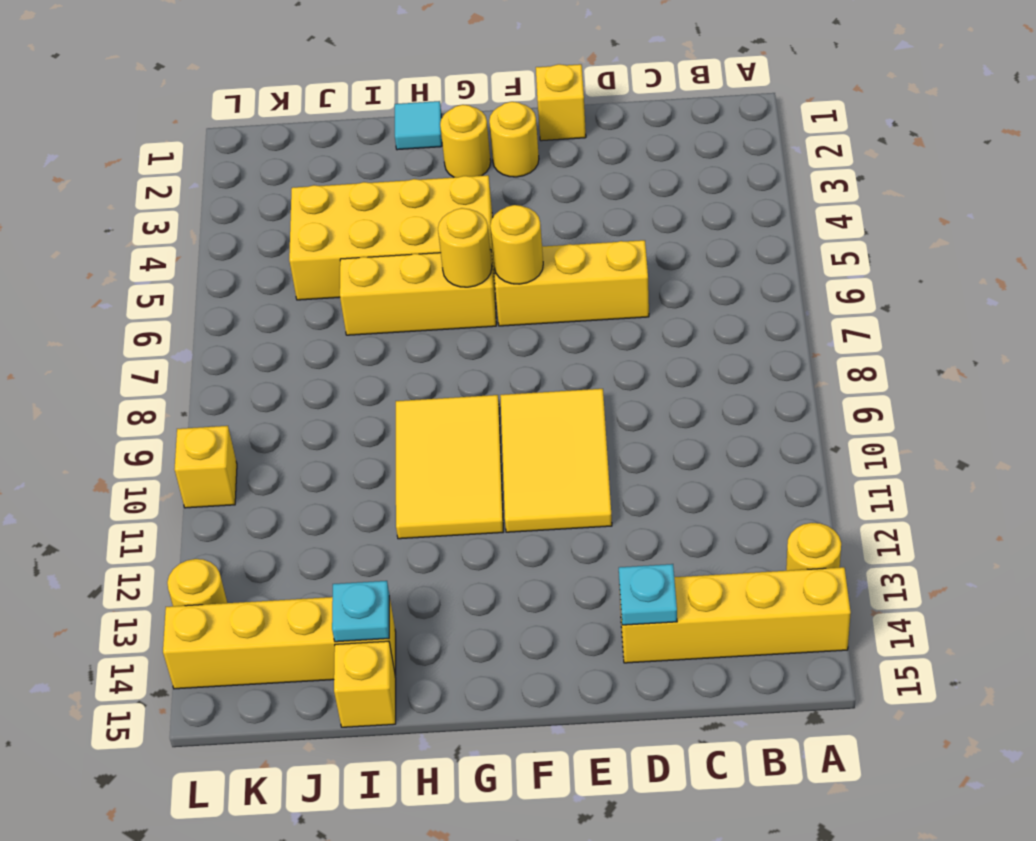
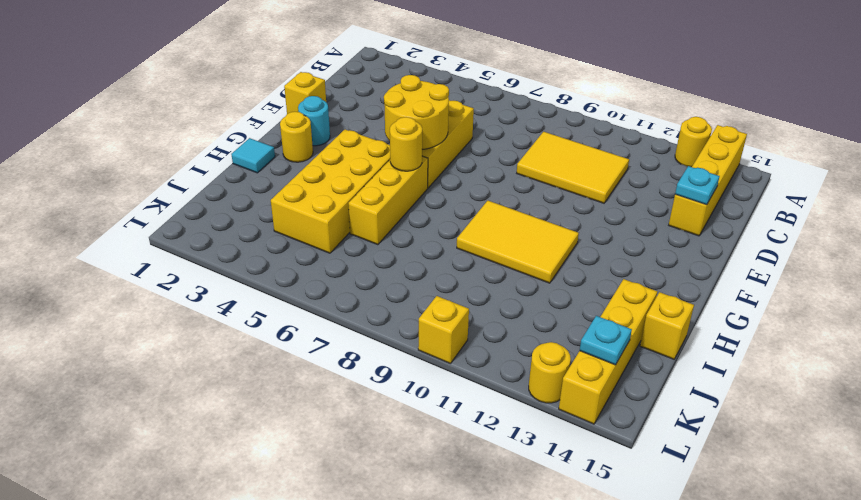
yellow 2x3 tile [500,389,612,532] -> yellow 2x3 tile moved to [517,132,629,203]
yellow 1x1 round brick [489,102,539,177] -> cyan 1x1 round brick [298,96,330,146]
yellow 1x1 round brick [490,205,543,284] -> yellow 2x2 round brick [384,75,449,149]
cyan 1x1 plate [332,581,389,642] -> cyan 1x1 plate moved to [580,316,632,365]

